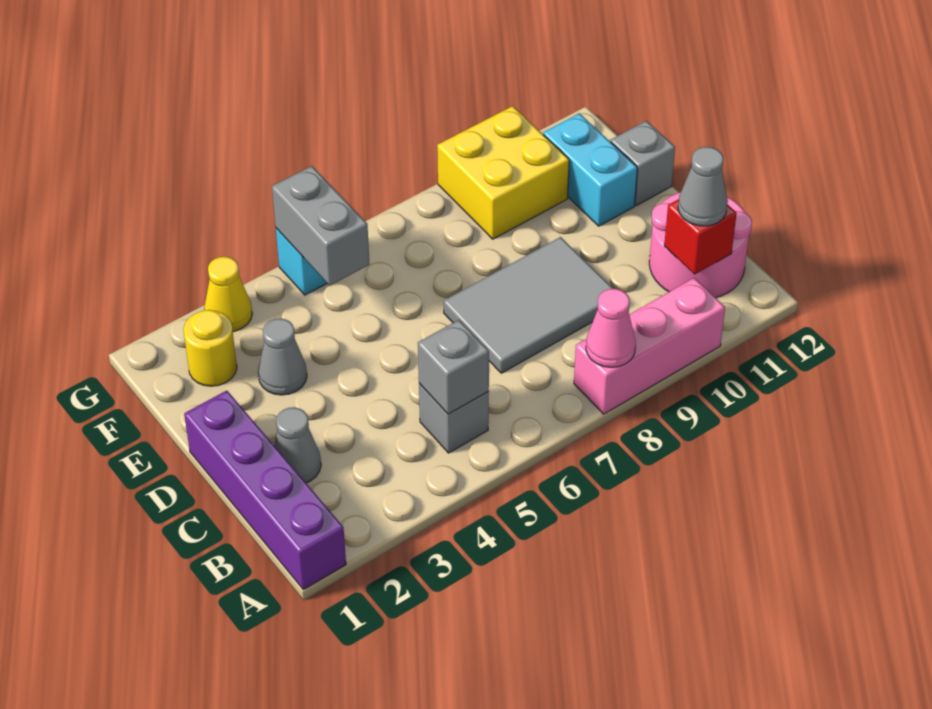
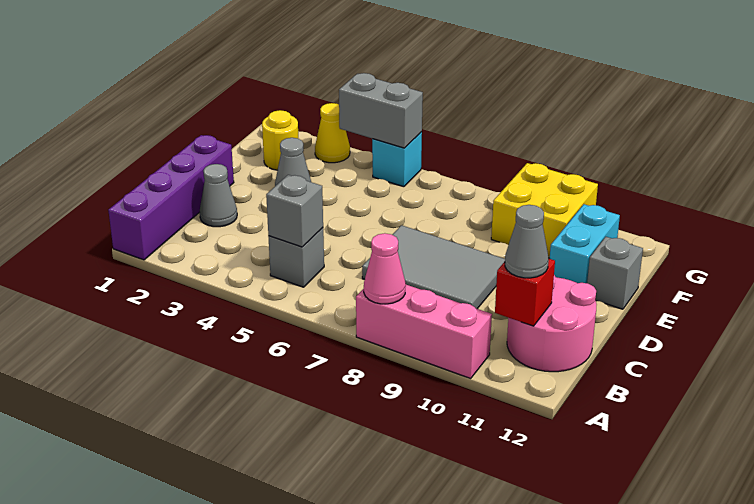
grey 1x2 brick [272,166,369,286] -> grey 1x2 brick turned to [339,73,423,148]

